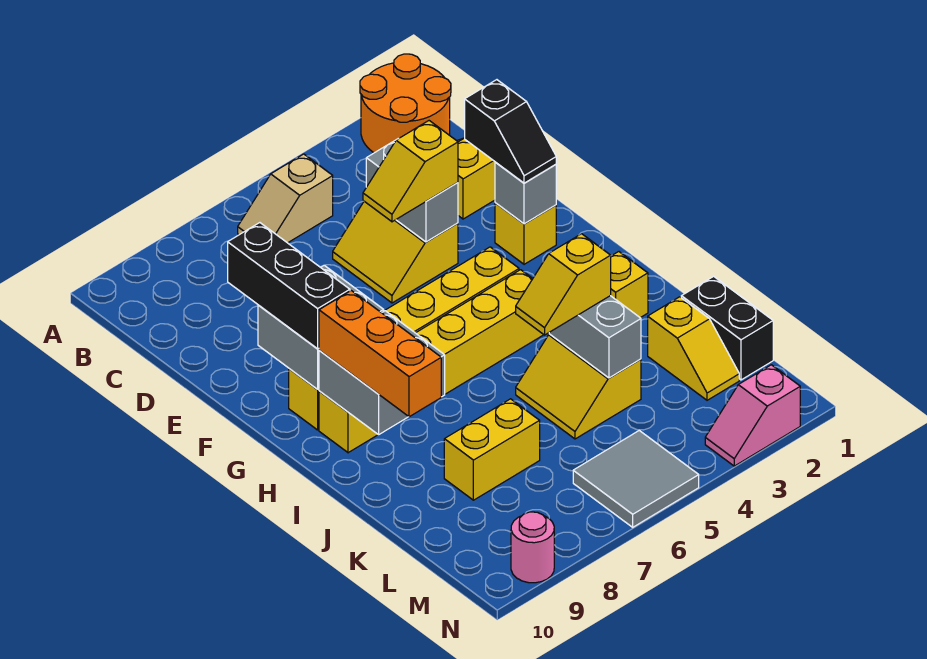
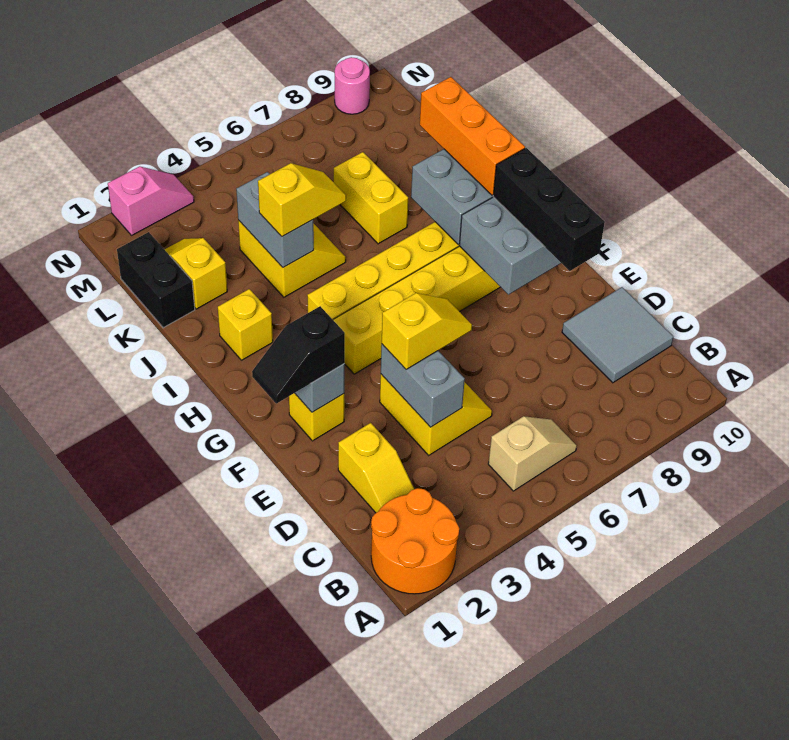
black 1x2 slope [465,80,556,183] -> black 1x2 slope turned to [252,306,345,404]
yellow 1x2 brick [444,399,540,500] -> yellow 1x2 brick turned to [334,152,408,244]
grey 2x2 tile [573,431,699,527] -> grey 2x2 tile moved to [562,287,673,383]

